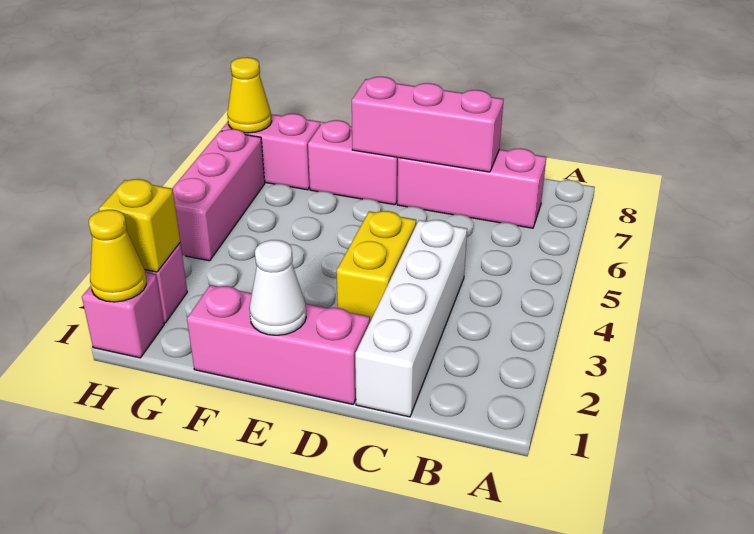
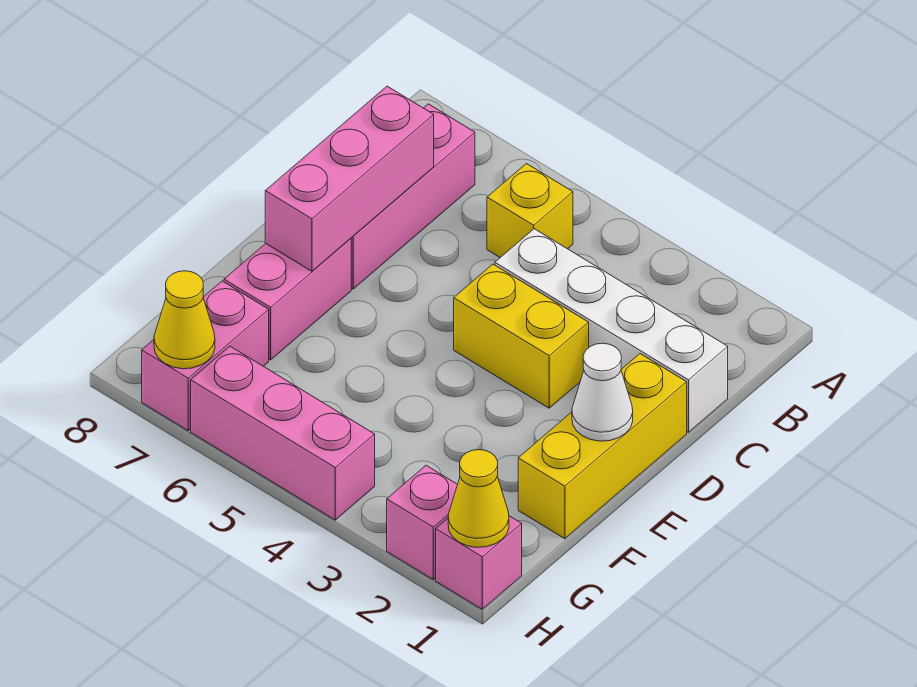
pink 1x3 brick [187,285,370,404] -> yellow 1x3 brick [518,354,687,539]
yellow 1x1 brick [99,179,180,272] -> yellow 1x1 brick moved to [487,164,573,257]

